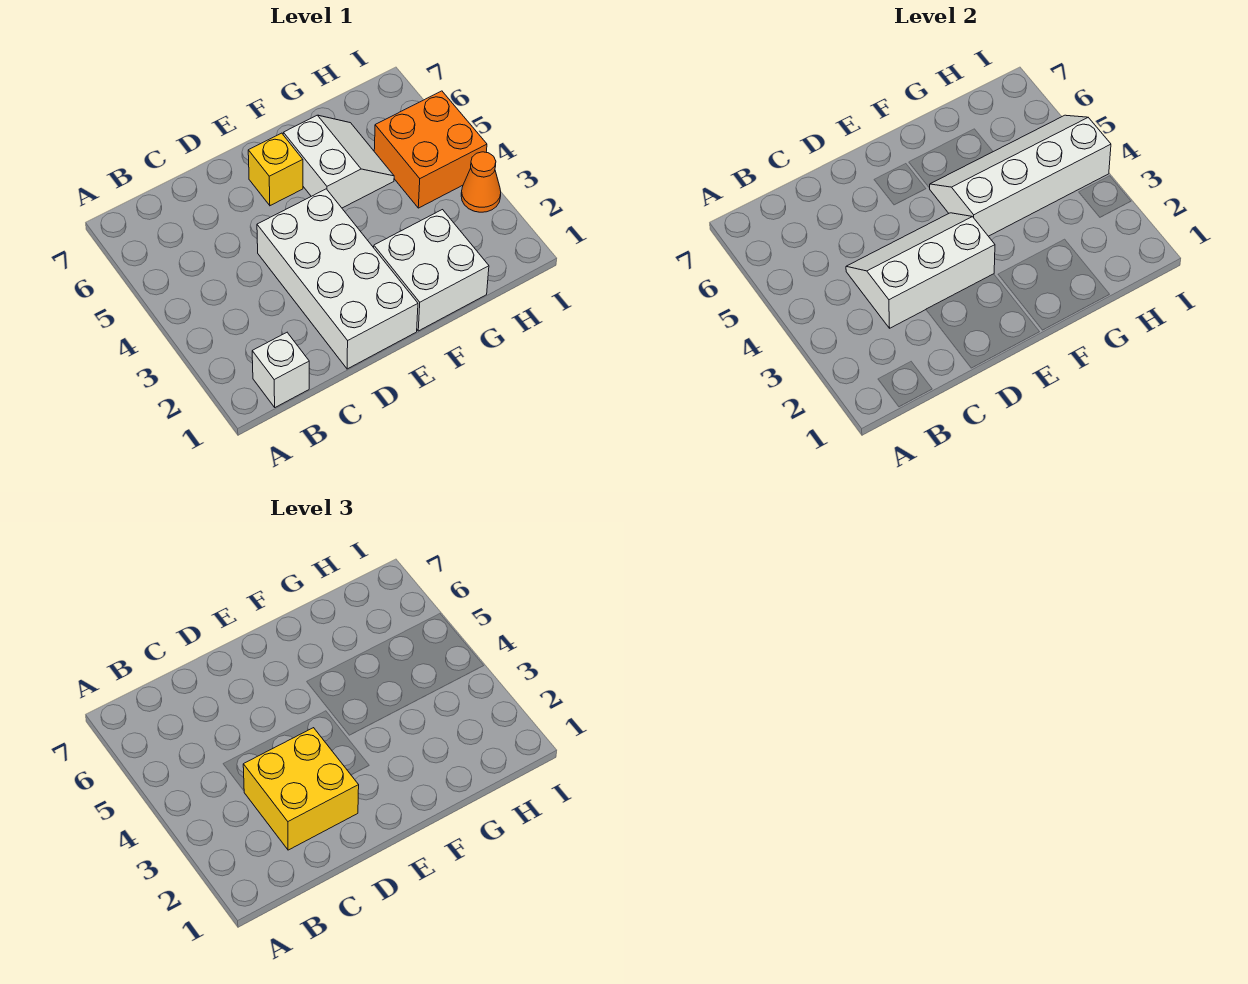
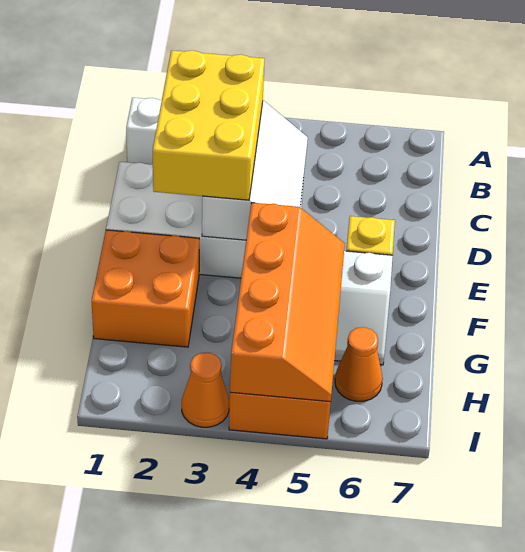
yellow 2x2 brick [243,728,359,850] -> yellow 2x3 brick [153,50,264,200]
white 2x2 brick [374,210,489,331] -> orange 2x2 brick [92,230,199,347]
white 2x4 slope [930,115,1111,236] -> orange 2x4 slope [230,203,345,402]
none -> orange 1x1 cone [335,327,383,401]

